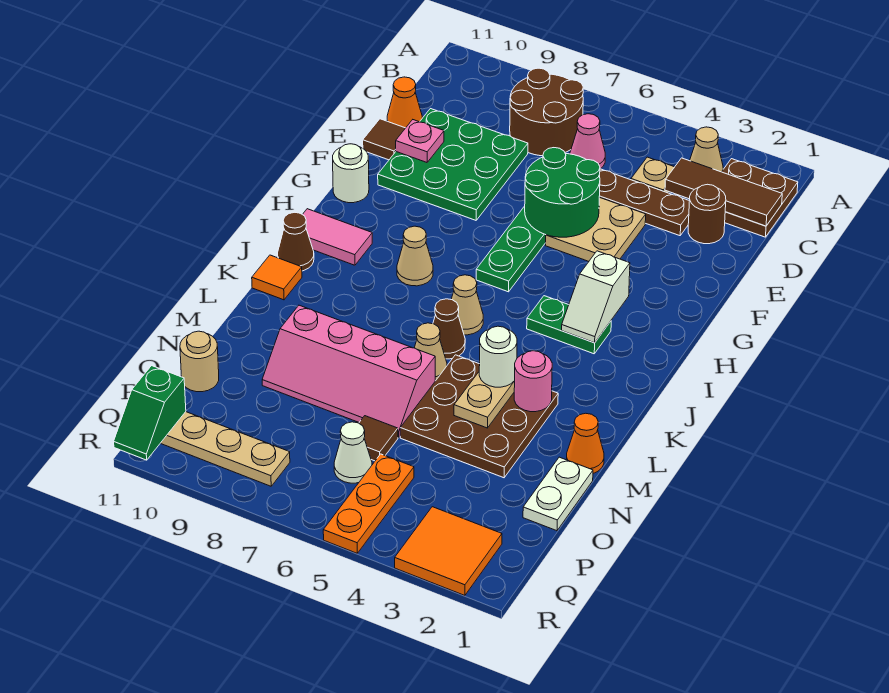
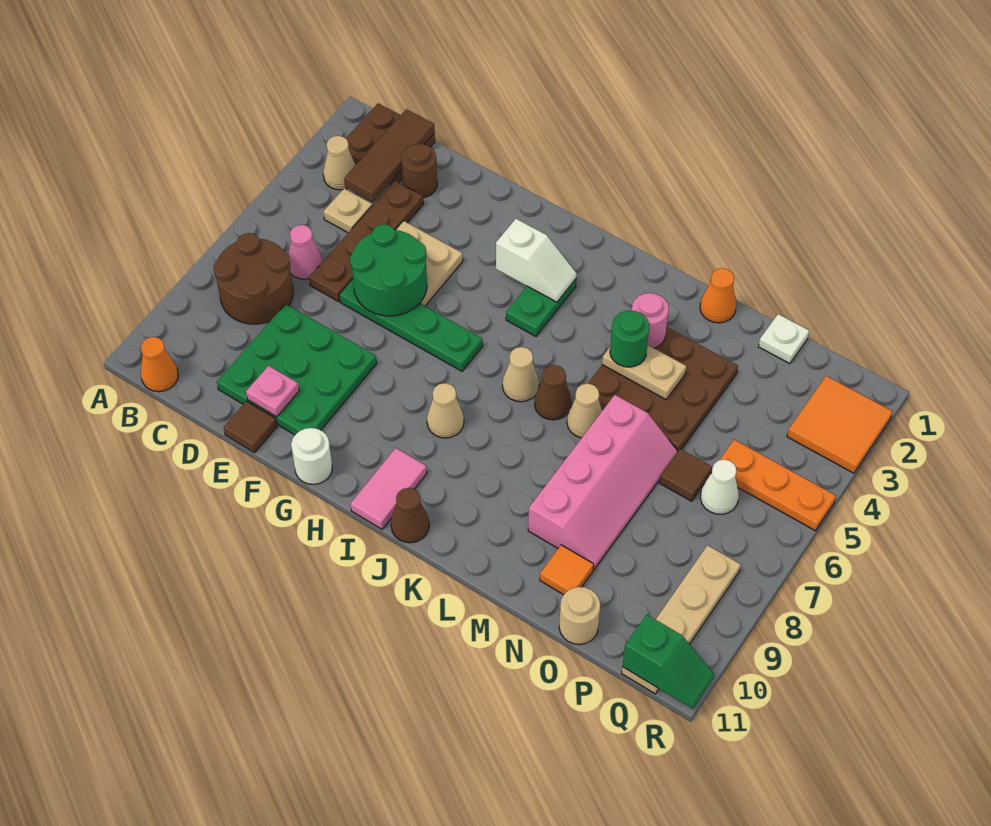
orange 1x1 cone [387,77,422,128] -> orange 1x1 cone moved to [141,337,178,392]
orange 1x1 tile [252,255,302,300] -> orange 1x1 tile moved to [540,545,594,595]
white 1x1 round brick [479,326,517,387] -> green 1x1 round brick [610,311,649,367]
white 1x2 plate [523,457,593,531] -> white 1x1 plate [758,314,809,364]

